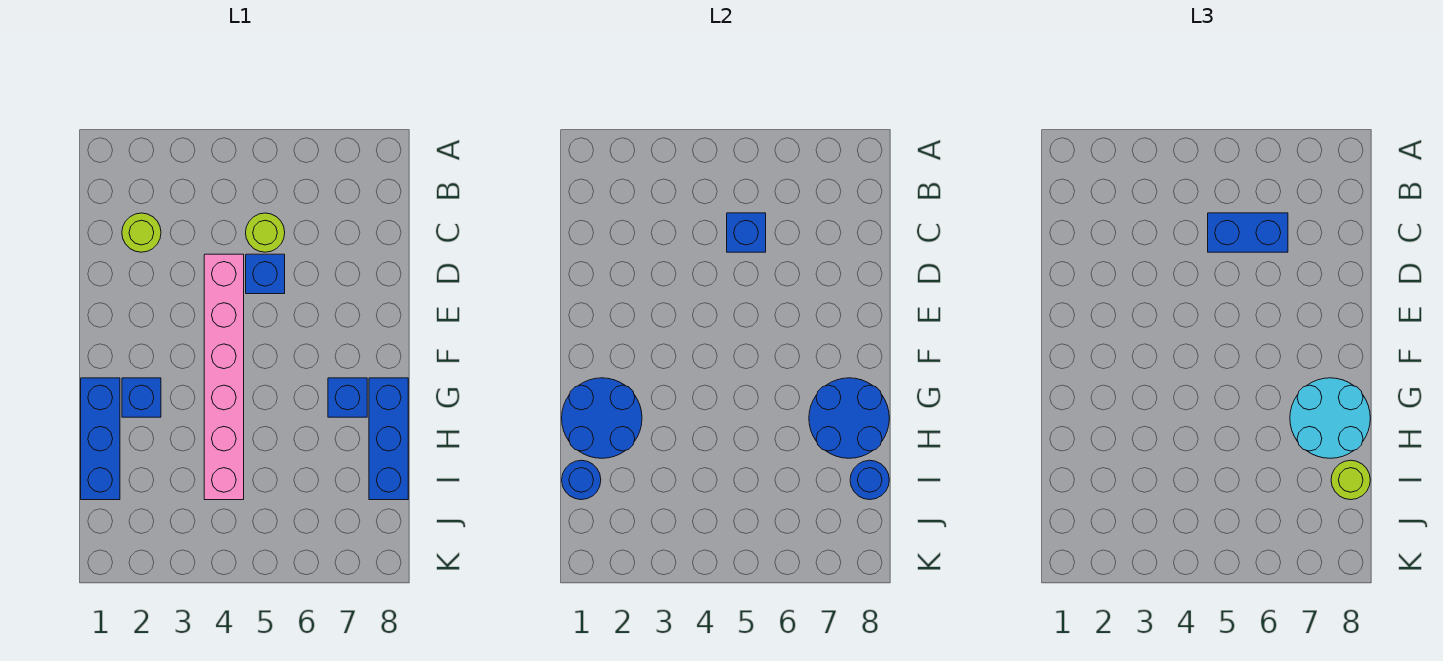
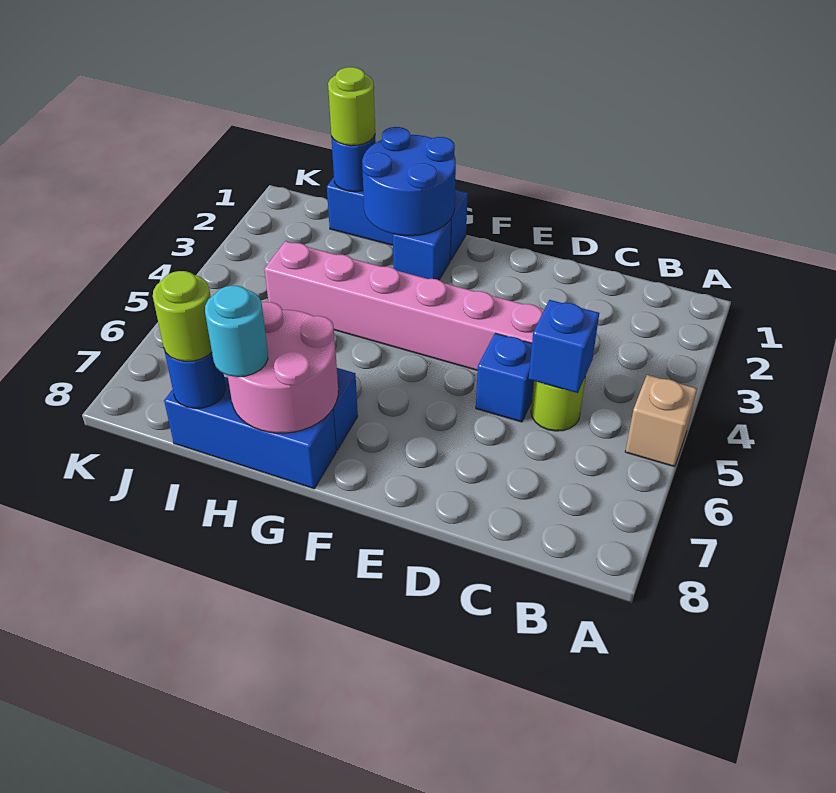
none -> tan 1x1 brick [625,375,697,467]
lime 1x1 round brick [122,213,161,252] -> lime 1x1 round brick moved to [328,67,375,146]
blue 1x2 brick [1208,213,1288,252] -> none
blue 2x2 round brick [809,378,889,458] -> pink 2x2 round brick [228,302,338,433]
cyan 2x2 round brick [1290,378,1370,458] -> cyan 1x1 round brick [205,285,268,377]

